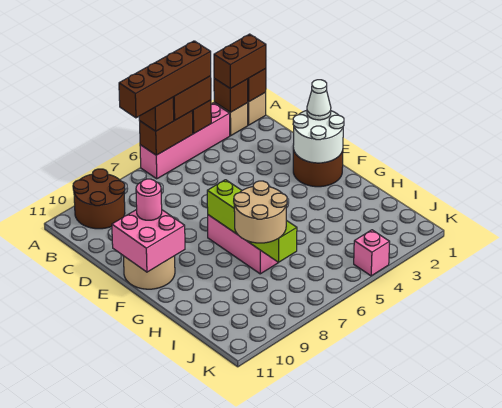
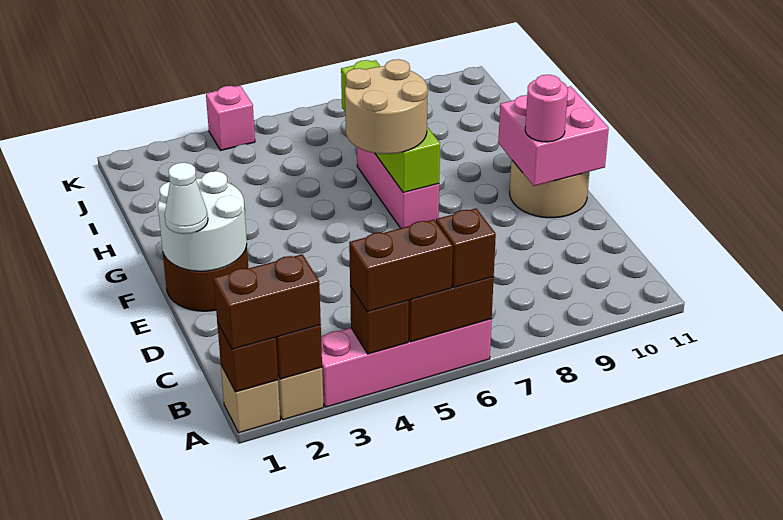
brown 1x4 brick [119,41,211,118] -> none
brown 2x2 round brick [73,169,125,229] -> none
tan 2x2 round brick [234,181,287,243] -> tan 2x2 round brick moved to [345,59,428,154]

